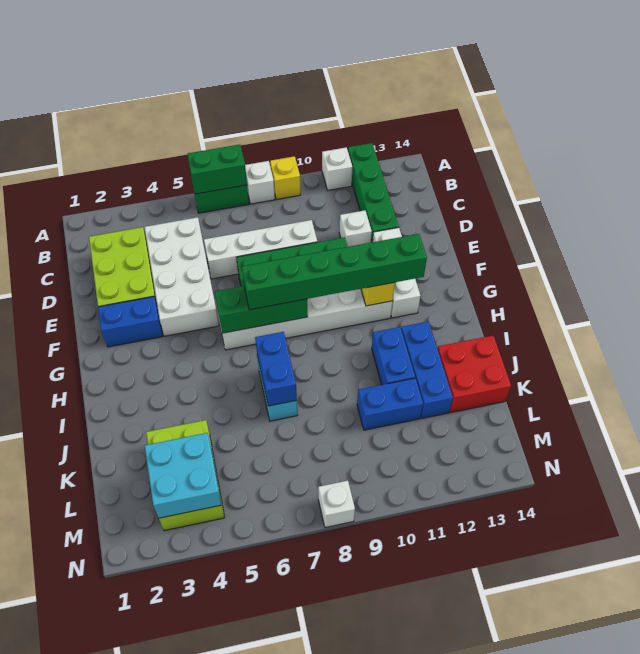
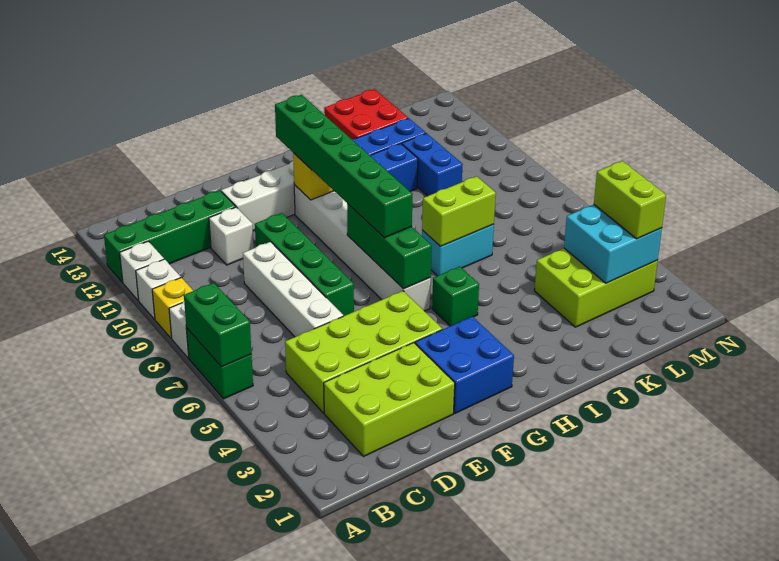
white 2x4 brick [145,217,219,336] -> lime 2x4 brick [285,291,442,413]
blue 1x2 brick [98,297,163,347] -> blue 2x2 brick [415,317,514,413]
none -> green 1x1 brick [432,266,479,326]
blue 1x2 brick [255,332,297,406] -> lime 1x2 brick [422,176,496,247]
none -> lime 1x2 brick [594,161,666,239]
white 1x1 brick [318,481,355,528] -> white 1x1 brick moved to [136,259,181,319]

